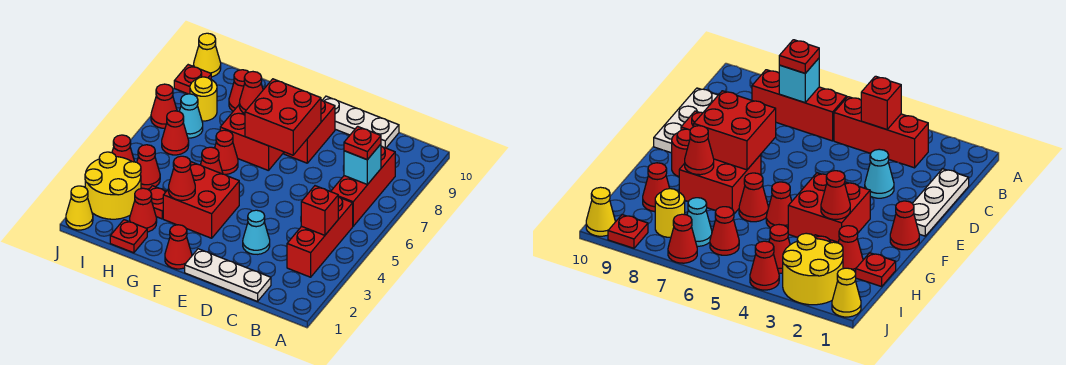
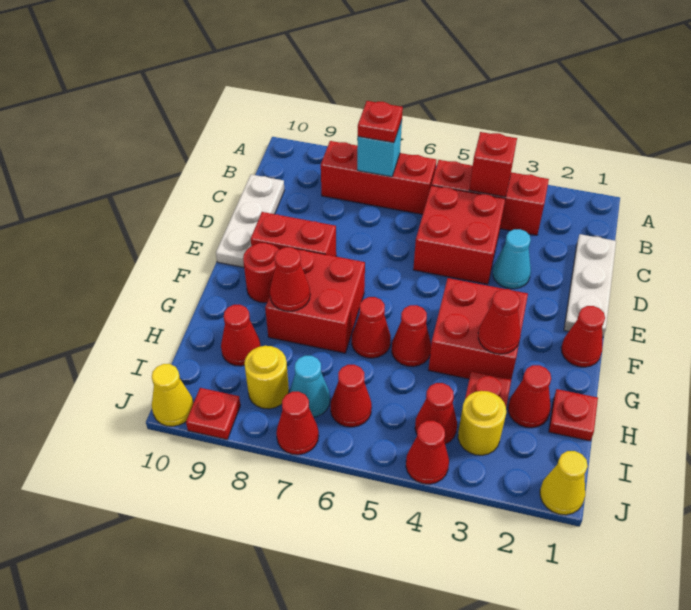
red 2x2 brick [245,79,321,155] -> red 2x2 brick moved to [413,185,505,284]
yellow 2x2 round brick [85,152,141,219] -> yellow 1x1 round brick [458,391,506,455]

